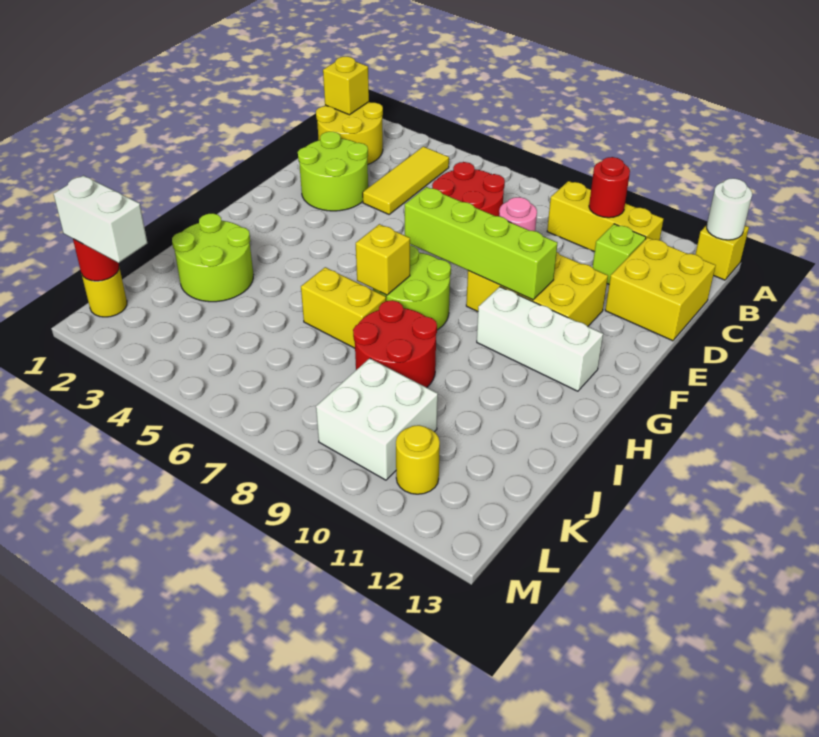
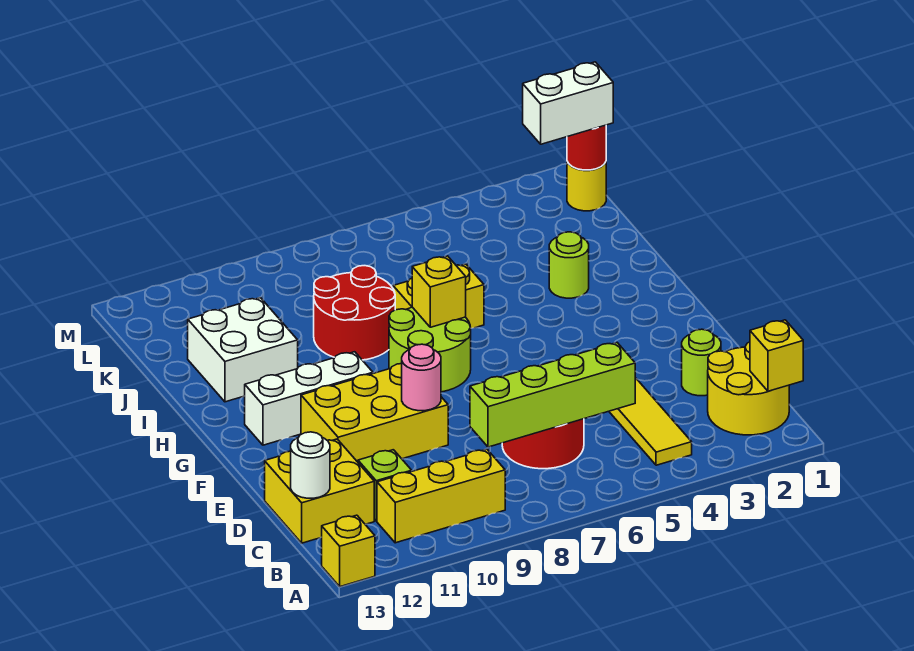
white 1x1 round brick [707,178,752,240] -> white 1x1 round brick moved to [291,432,330,498]
red 1x1 round brick [589,157,630,218] -> none
lime 2x2 round brick [298,132,368,211] -> lime 1x1 round brick [682,329,721,396]
lime 1x4 brick [405,187,557,300] -> lime 1x4 brick moved to [470,343,635,447]
lime 2x2 round brick [172,213,253,302] -> lime 1x1 round brick [549,232,589,298]
white 2x2 brick [316,358,438,480] -> white 2x2 brick moved to [188,298,298,402]
yellow 1x1 round brick [396,425,440,494] -> none

